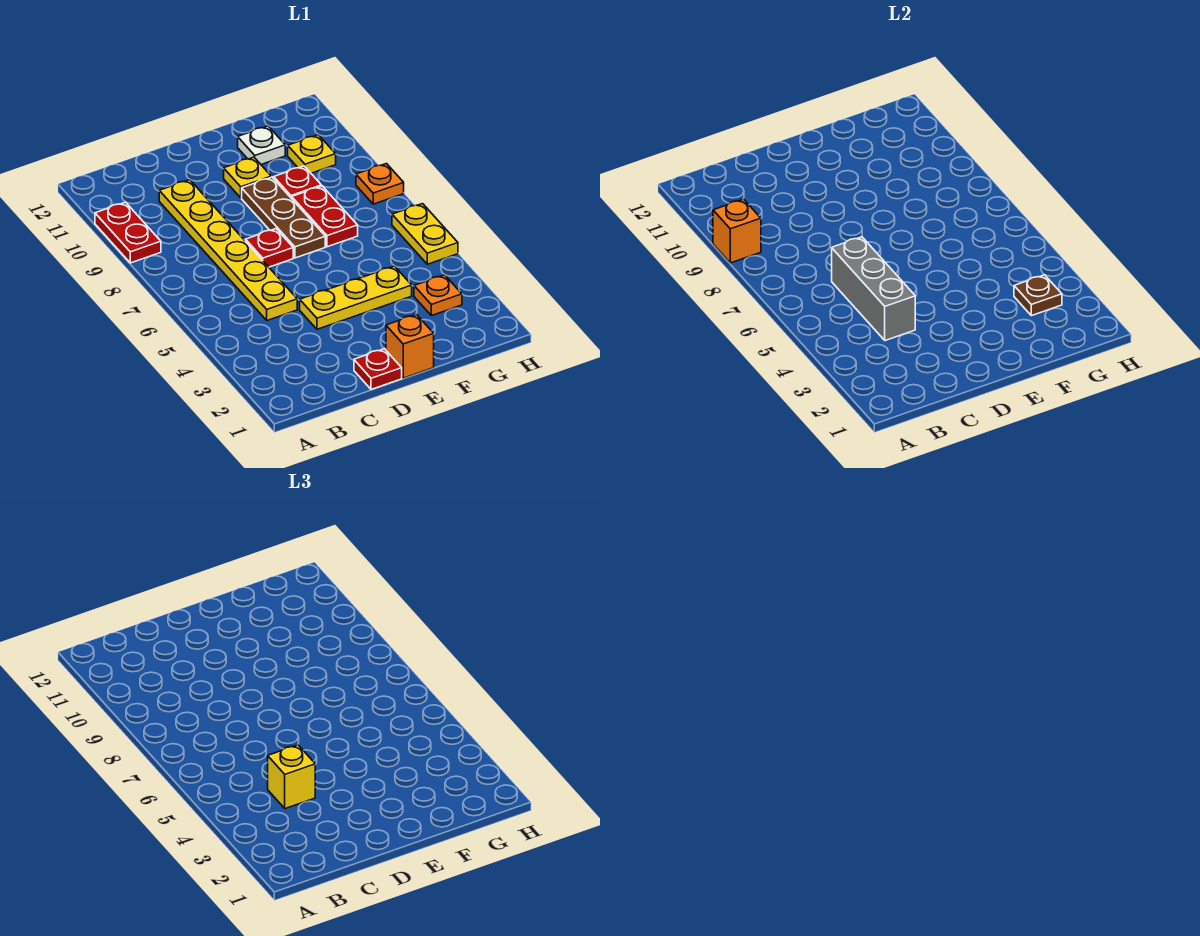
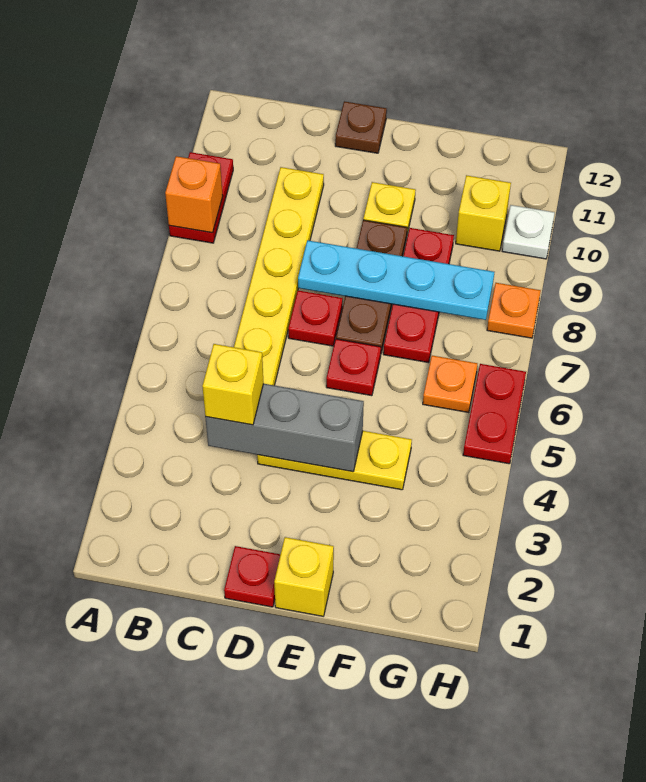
grey 1x3 brick [832,237,915,341] -> grey 1x3 brick turned to [205,384,364,472]
none -> cyan 1x4 plate [298,240,494,320]
orange 1x1 brick [386,314,434,378] -> yellow 1x1 brick [274,537,334,616]
none -> red 1x1 plate [326,339,381,396]
white 1x1 plate [238,126,285,164] -> white 1x1 plate moved to [502,205,555,259]
orange 1x1 plate [414,275,462,316] -> orange 1x1 plate moved to [423,356,477,413]
brown 1x1 plate [1014,275,1062,316] -> brown 1x1 plate moved to [335,101,387,153]
yellow 1x1 plate [288,135,336,173] -> yellow 1x1 brick [456,175,511,251]
yellow 1x2 plate [392,204,458,264] -> red 1x2 plate [463,364,526,464]

